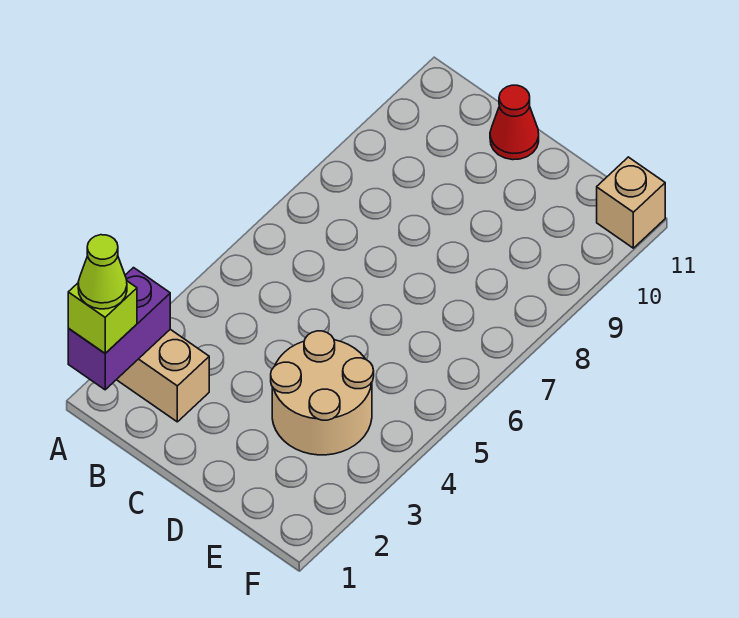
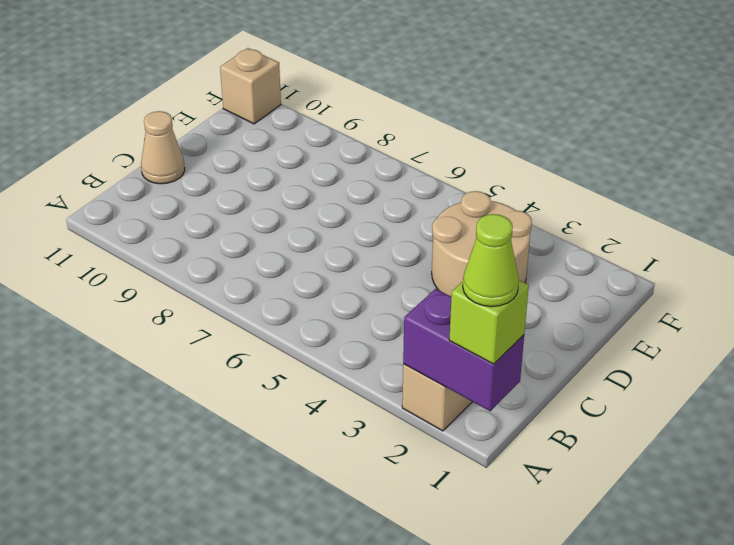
red 1x1 cone [490,85,539,160] -> tan 1x1 cone [141,111,185,184]

